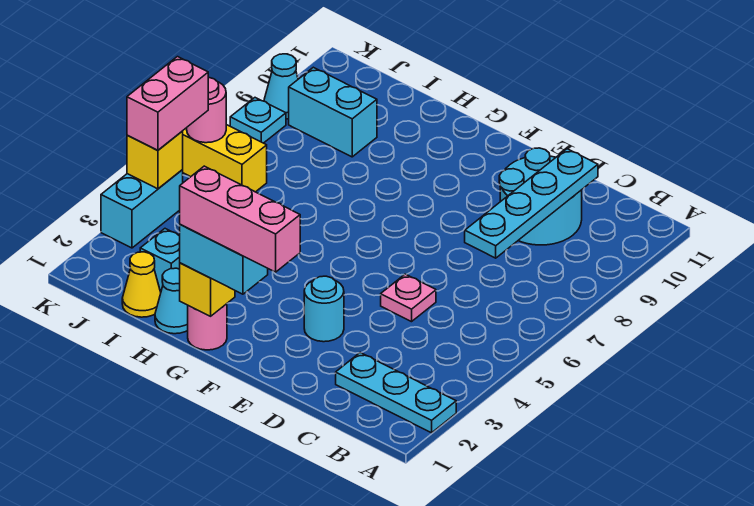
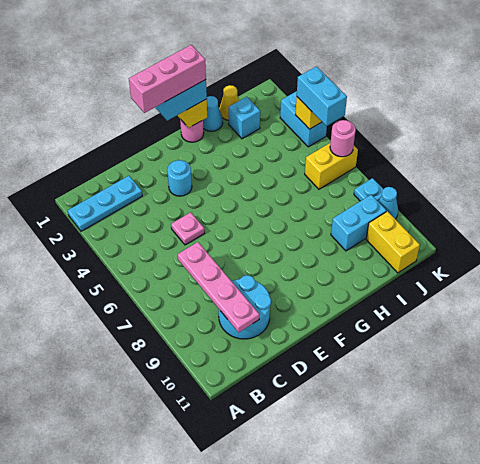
cyan 1x4 plate [465,149,598,258] -> pink 1x4 plate [178,242,259,332]
none -> yellow 1x2 brick [366,211,420,273]
pink 1x2 brick [127,57,208,150] -> cyan 1x2 brick [297,66,347,126]

